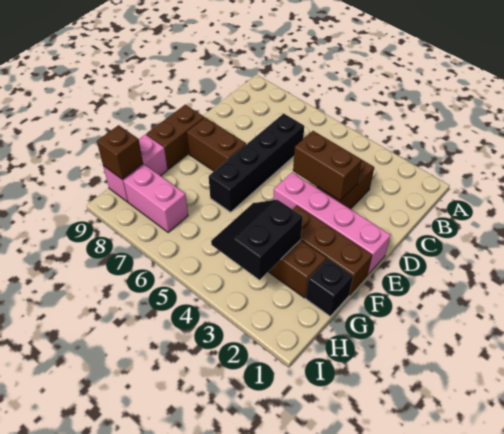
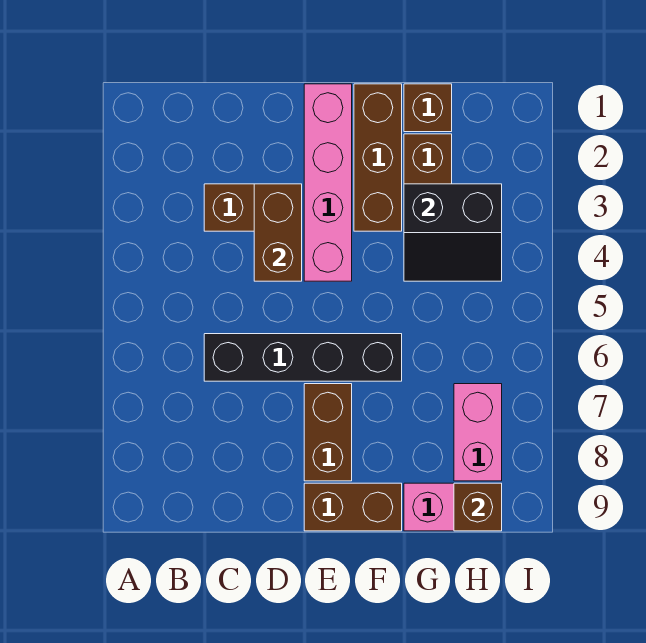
black 1x1 brick [306,259,353,316] -> brown 1x1 brick [404,84,452,132]

